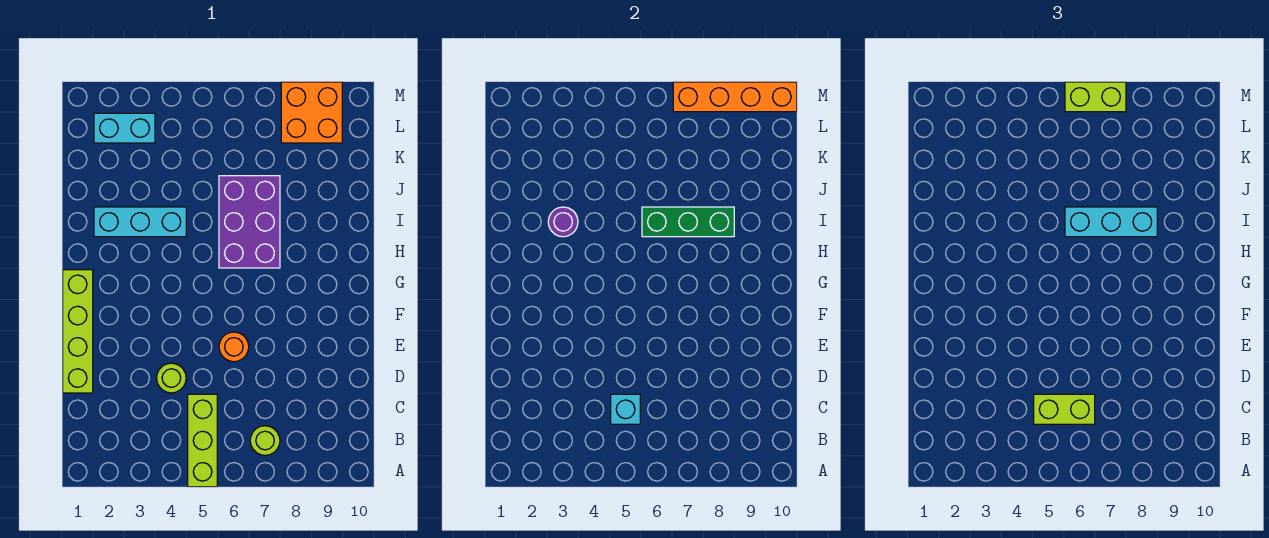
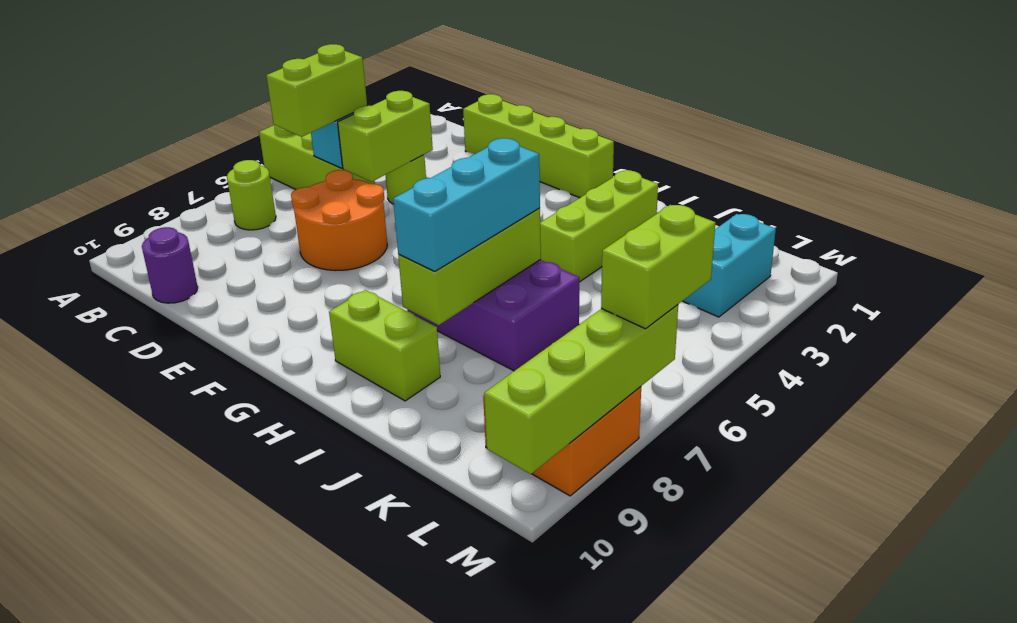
none -> lime 1x2 brick [338,91,433,182]
orange 1x1 round brick [219,332,249,362] -> orange 2x2 round brick [291,170,387,270]
none -> lime 1x2 brick [329,290,440,401]
cyan 1x3 brick [94,207,186,237] -> lime 1x3 brick [540,170,658,282]
purple 1x1 round brick [548,207,578,237] -> purple 1x1 round brick moved to [142,227,198,303]
green 1x3 brick [642,207,734,237] -> lime 1x3 brick [398,208,541,325]
orange 1x4 brick [673,82,797,112] -> lime 1x4 brick [484,305,678,474]

